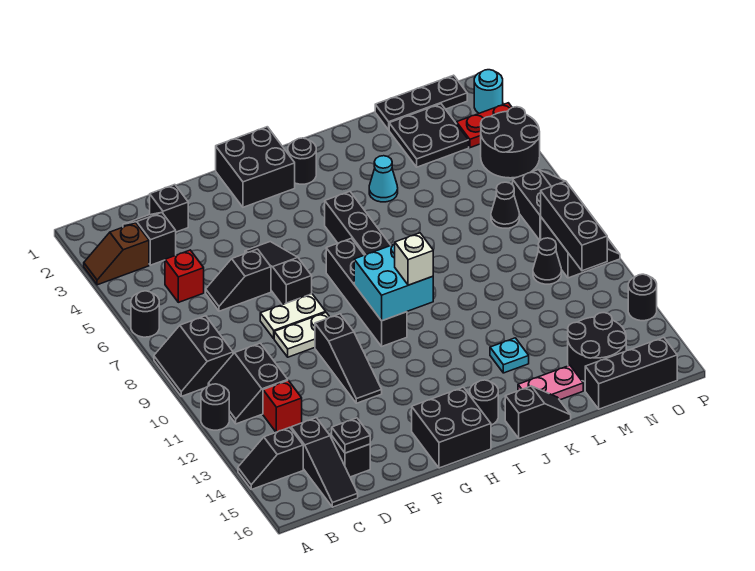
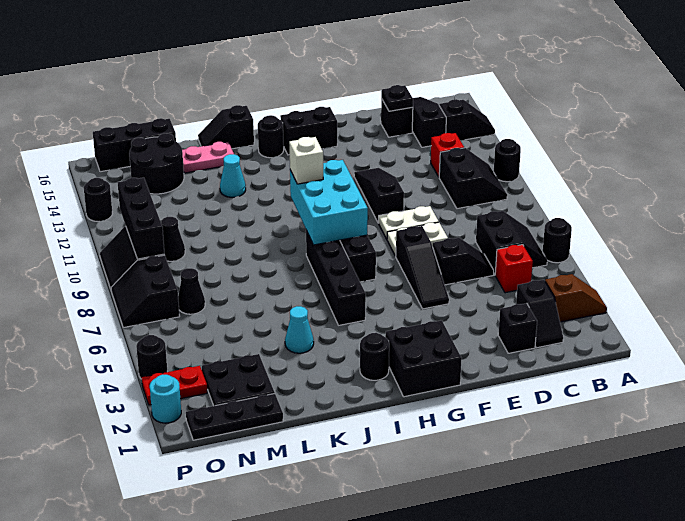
black 2x2 slope [154,316,233,396] -> black 2x2 slope moved to [476,211,547,275]
black 2x2 brick [412,387,491,468] -> black 1x2 brick [280,107,337,155]
cyan 2x2 brick [354,244,433,321] -> cyan 2x3 brick [290,160,368,245]
cyan 1x1 plate [490,338,529,373] -> cyan 1x1 cone [220,154,246,197]
black 2x2 round brick [481,107,540,178] -> black 1x1 round brick [136,335,167,379]

